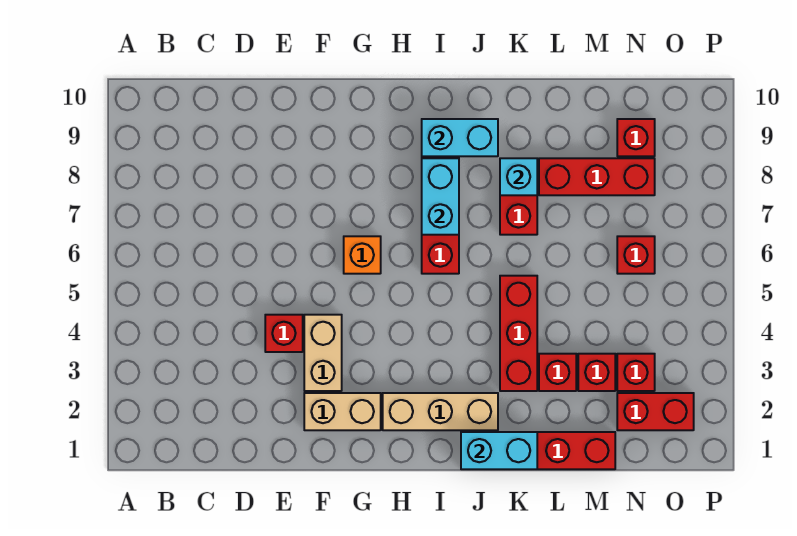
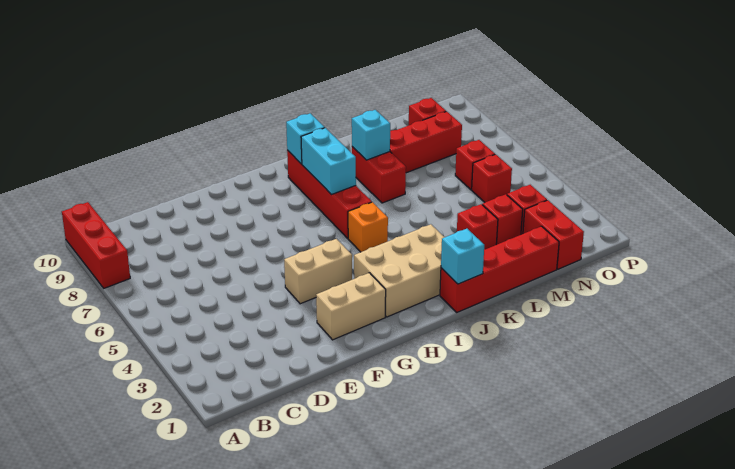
red 1x1 brick [265,315,303,352] -> red 1x1 brick moved to [472,154,512,202]
tan 1x2 brick [304,315,342,391] -> tan 1x2 brick turned to [284,239,352,304]
orange 1x1 brick [344,236,381,274] -> orange 1x1 brick moved to [348,202,388,252]
tan 1x3 brick [383,393,498,430] -> tan 2x3 brick [354,224,444,317]
cyan 1x2 brick [422,119,498,156] -> cyan 1x1 brick [286,113,325,164]
cyan 1x2 brick [461,432,537,469] -> cyan 1x1 brick [441,229,484,284]
red 1x3 brick [500,276,537,391] -> red 1x3 brick moved to [62,202,130,288]
red 1x2 brick [617,393,694,430] -> red 1x2 brick turned to [523,200,584,269]

